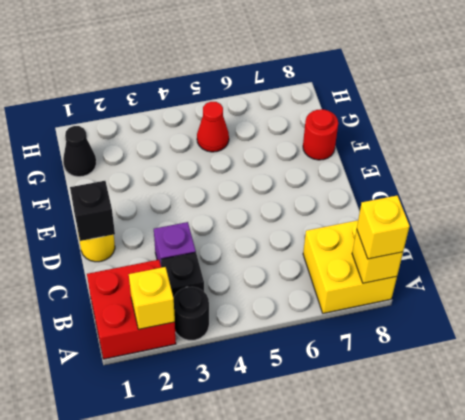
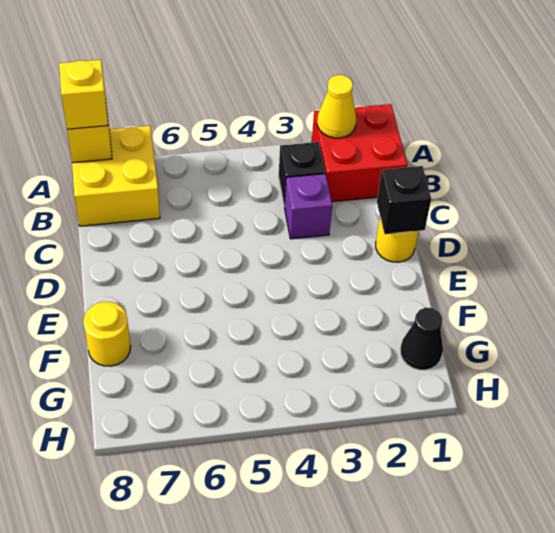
yellow 1x1 brick [129,267,175,329] -> yellow 1x1 cone [317,75,356,138]
black 1x1 round brick [173,287,209,340] -> none
red 1x1 round brick [303,109,338,160] -> yellow 1x1 round brick [83,302,131,366]
red 1x1 cone [197,102,229,152] -> none

